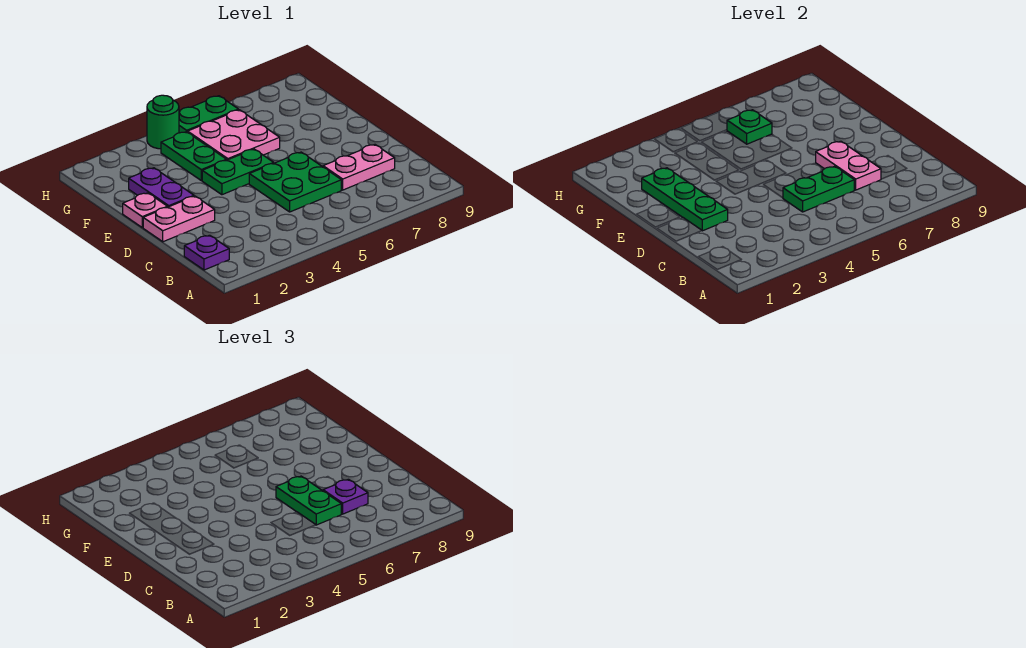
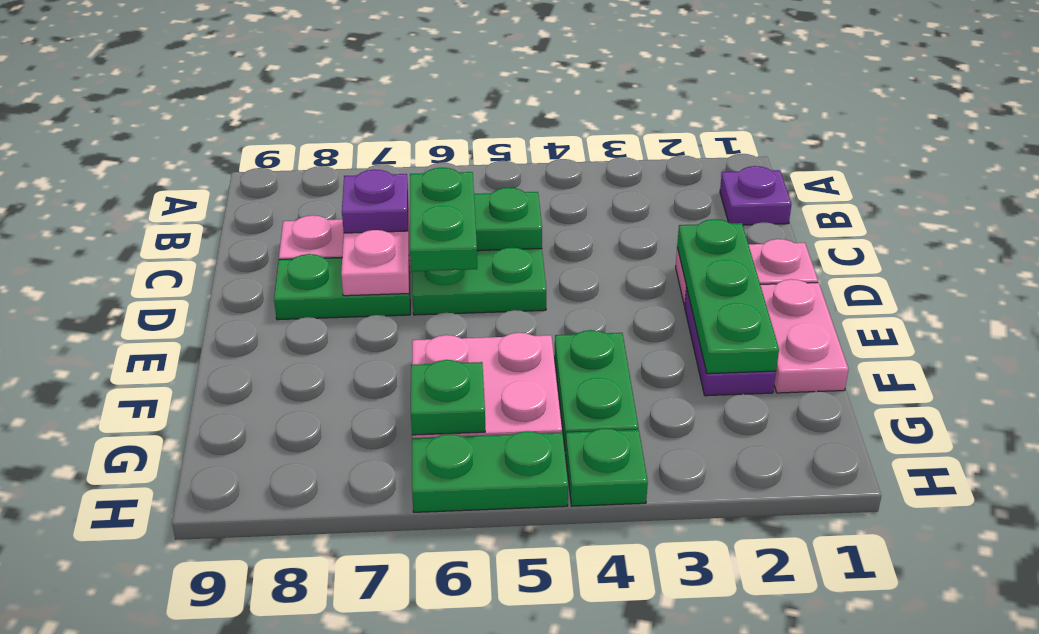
pink 1x1 plate [123,193,167,228] -> pink 1x2 plate [760,279,848,393]
green 1x2 plate [202,149,274,195] -> green 1x2 plate moved to [274,254,410,320]
green 1x1 round brick [147,95,179,149] -> green 1x1 plate [566,428,648,506]

